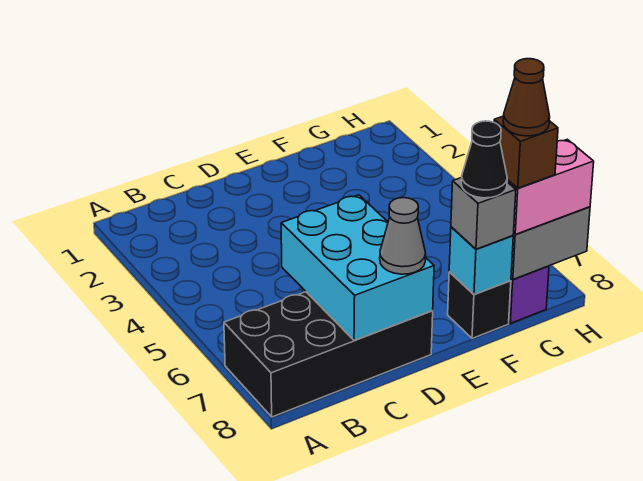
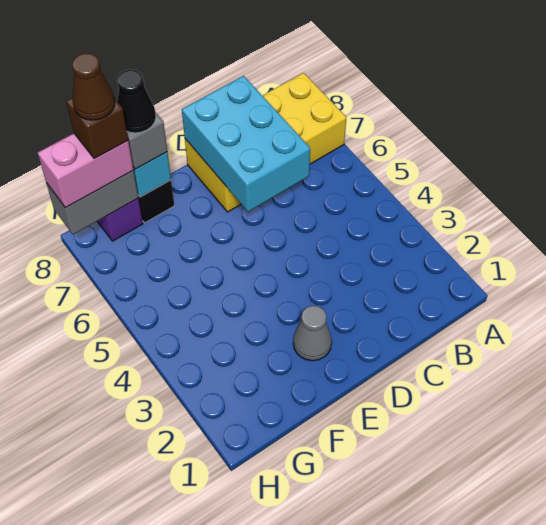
black 2x4 brick [224,292,433,417] -> yellow 2x4 brick [185,73,346,212]
grey 1x1 cone [380,198,426,274] -> grey 1x1 cone moved to [293,306,332,361]

